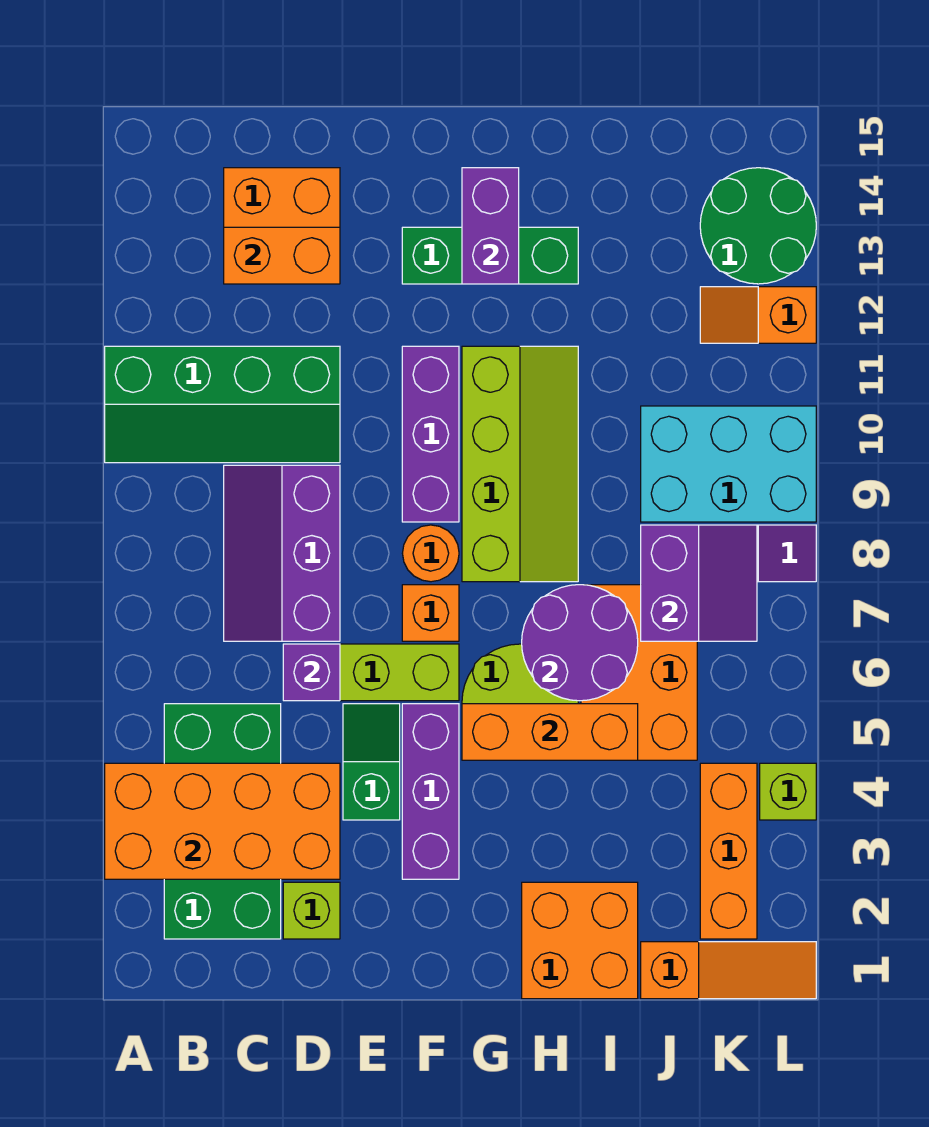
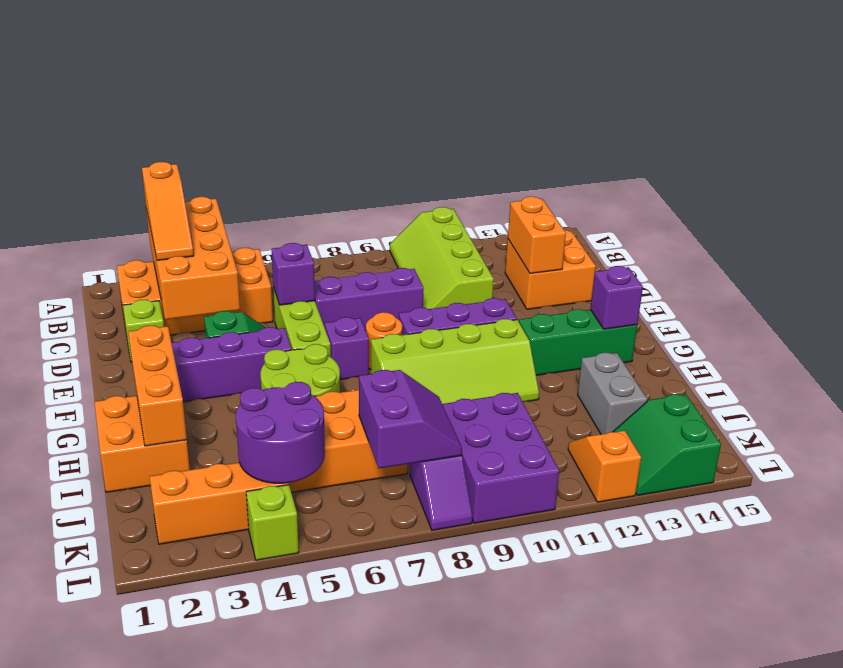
green 2x4 slope [105,346,340,463] -> lime 2x4 slope [390,207,494,309]
green 2x4 brick [164,704,281,939] -> orange 2x4 brick [117,248,273,335]
orange 1x1 brick [402,585,459,641] -> purple 1x1 brick [325,317,369,380]
green 1x3 brick [402,227,578,284] -> green 1x3 brick turned to [519,309,637,375]
orange 1x3 brick [462,704,638,760] -> orange 1x3 brick moved to [128,326,187,446]
purple 1x2 brick [462,168,519,284] -> purple 1x1 brick [590,266,643,329]
purple 2x2 round brick [522,585,638,701] -> purple 2x2 round brick moved to [236,382,325,483]
none -> grey 1x2 brick [578,353,647,435]
orange 1x3 slope [641,942,816,999] -> orange 1x3 slope moved to [142,162,194,260]
purple 2x2 slope [641,525,757,641] -> purple 2x2 slope turned to [359,370,462,468]
cyan 2x3 brick [641,406,816,522] -> purple 2x3 brick [442,393,559,523]
green 2x2 round brick [700,168,816,284] -> green 2x2 slope [613,394,721,495]

